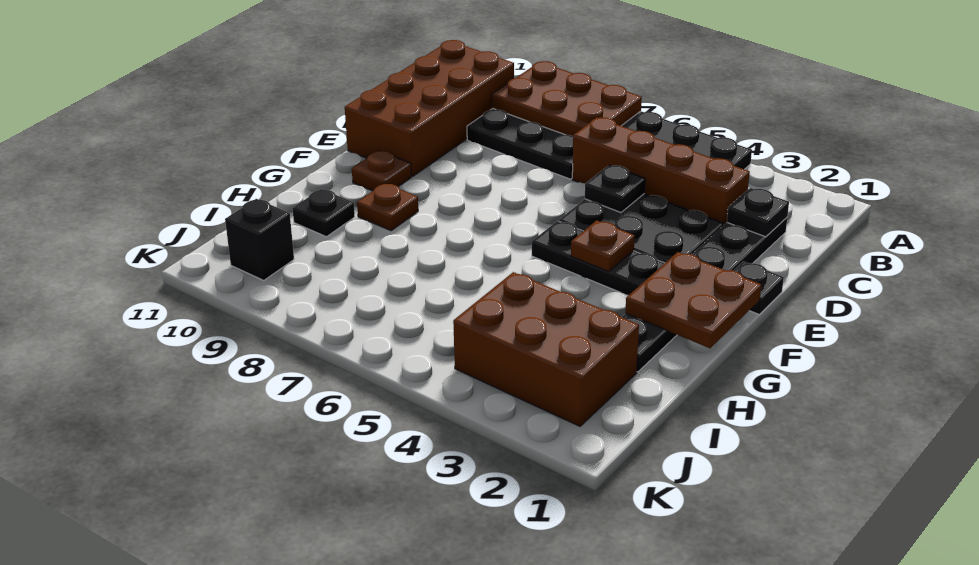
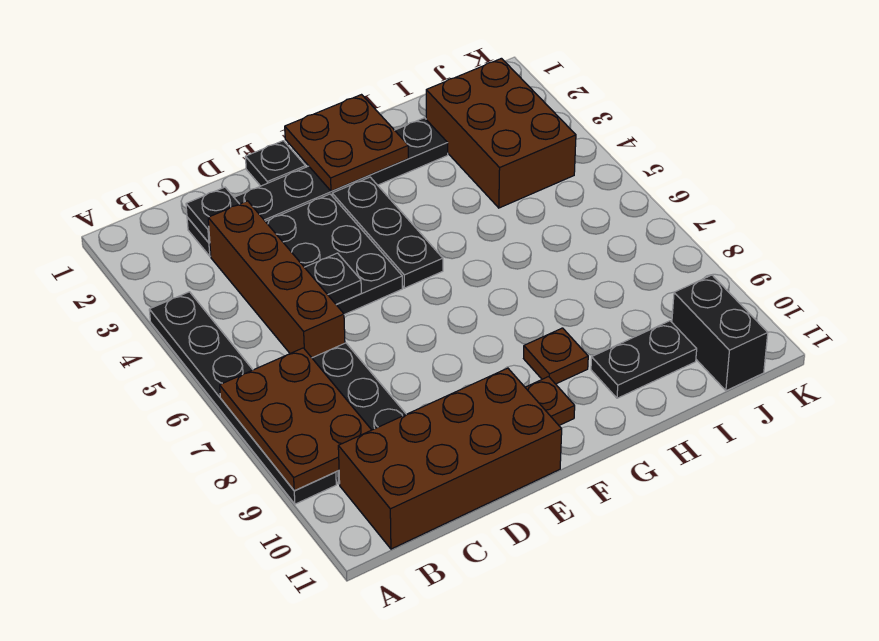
brown 1x1 plate [571,220,635,272] -> none
black 1x1 plate [292,189,355,237] -> black 1x2 plate [591,321,697,398]
black 1x1 brick [225,199,294,280] -> black 1x2 brick [672,275,768,391]

